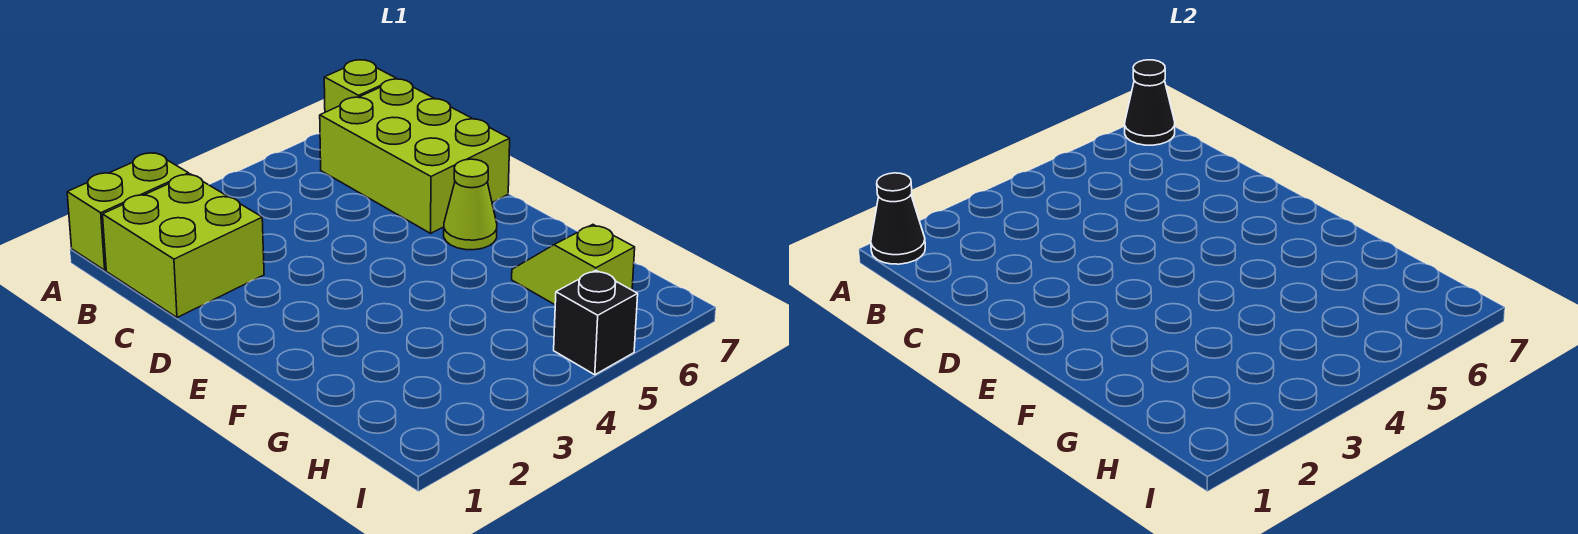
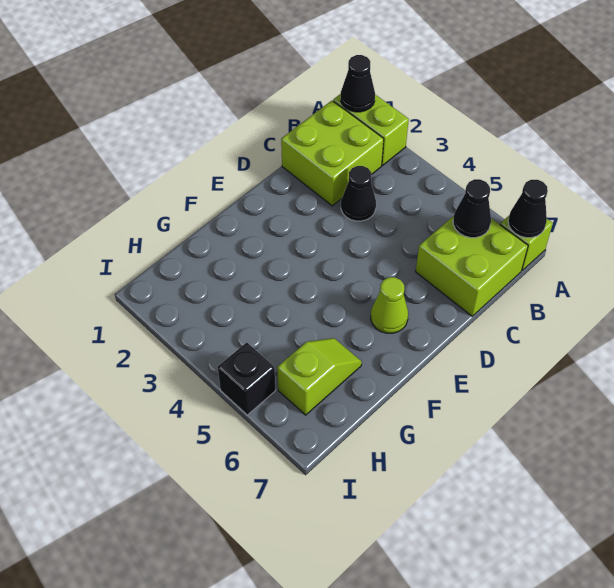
lime 2x3 brick [320,79,510,233] -> lime 2x2 brick [416,216,528,316]
none -> black 1x1 cone [453,179,491,238]
none -> black 1x1 cone [341,166,376,221]

